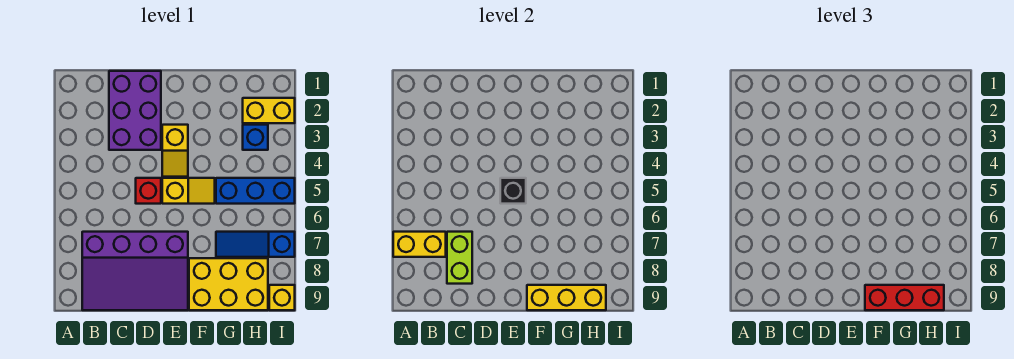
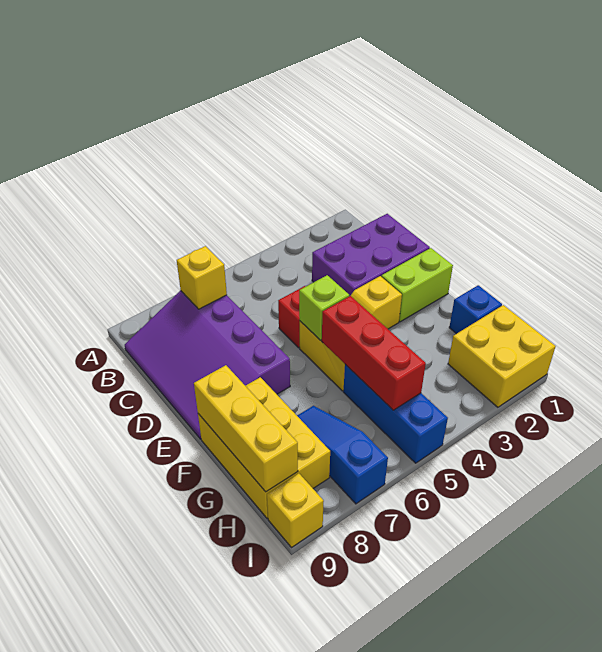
yellow 1x2 brick [393,232,446,257] -> yellow 1x1 brick [177,246,227,309]
lime 1x2 brick [447,232,472,284] -> lime 1x2 brick moved to [381,248,453,322]
black 1x1 brick [500,178,526,204] -> lime 1x1 brick [299,275,349,340]
red 1x3 brick [865,285,944,310] -> red 1x3 brick moved to [322,296,426,410]
yellow 1x2 brick [243,98,295,123] -> yellow 2x2 brick [448,305,555,407]
blue 1x1 brick [243,125,268,150] -> blue 1x1 brick moved to [449,285,502,334]

